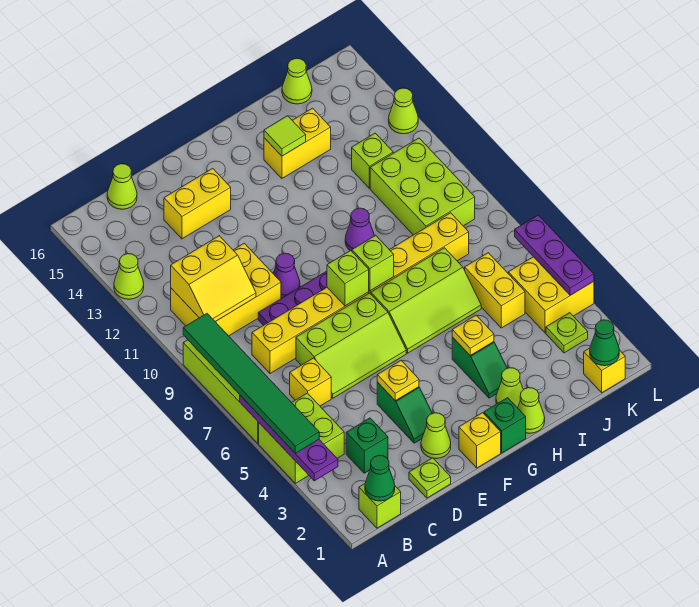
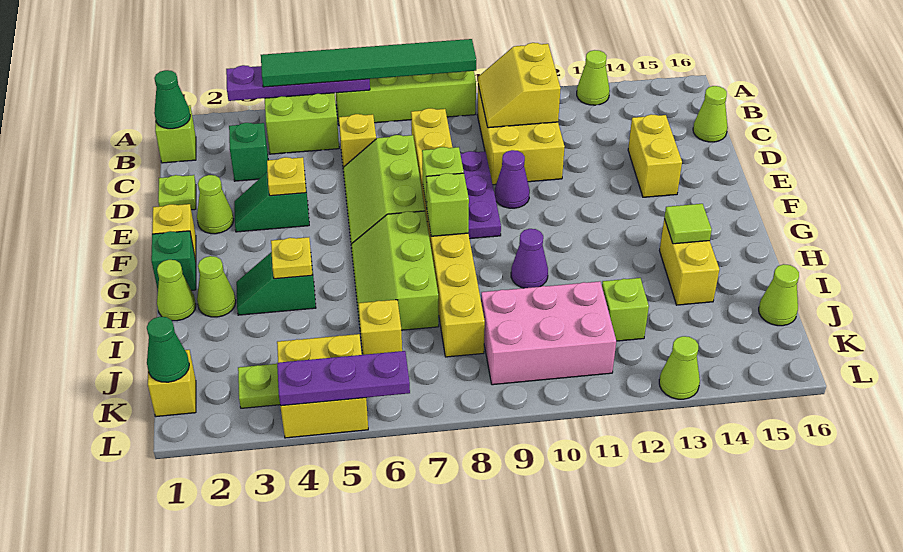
yellow 1x2 brick [465,253,525,328] -> yellow 1x1 brick [358,300,402,355]
lime 2x3 brick [370,138,475,235] -> pink 2x3 brick [481,281,616,385]

